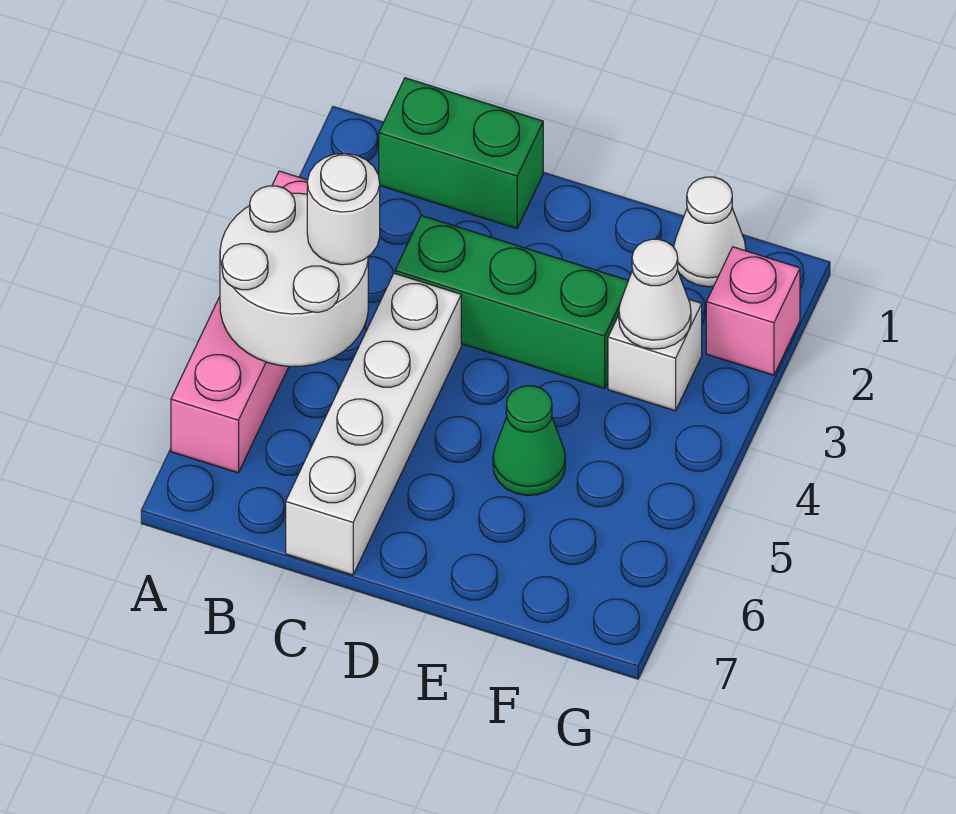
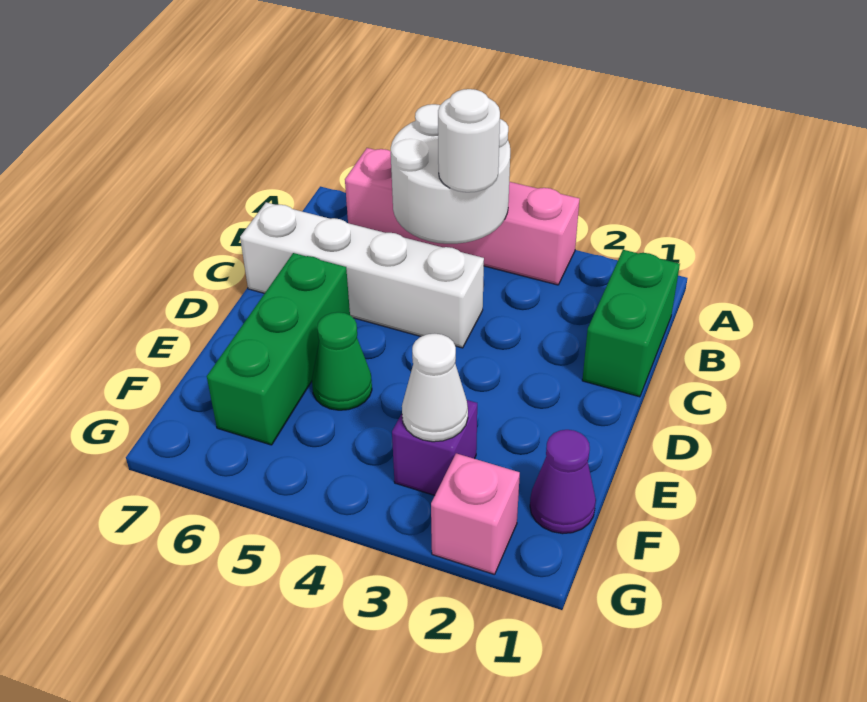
green 1x3 brick [395,216,628,389] -> green 1x3 brick moved to [207,253,350,445]
white 1x1 cone [674,177,746,287] -> purple 1x1 cone [530,430,596,534]
white 1x1 brick [608,300,702,411] -> purple 1x1 brick [392,400,477,495]

